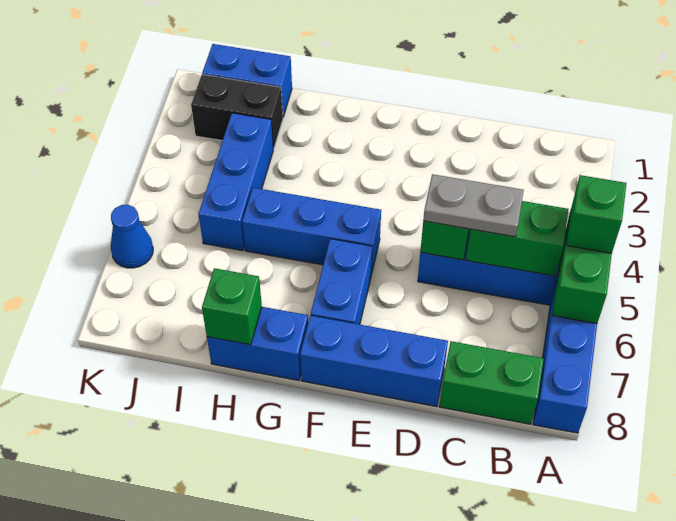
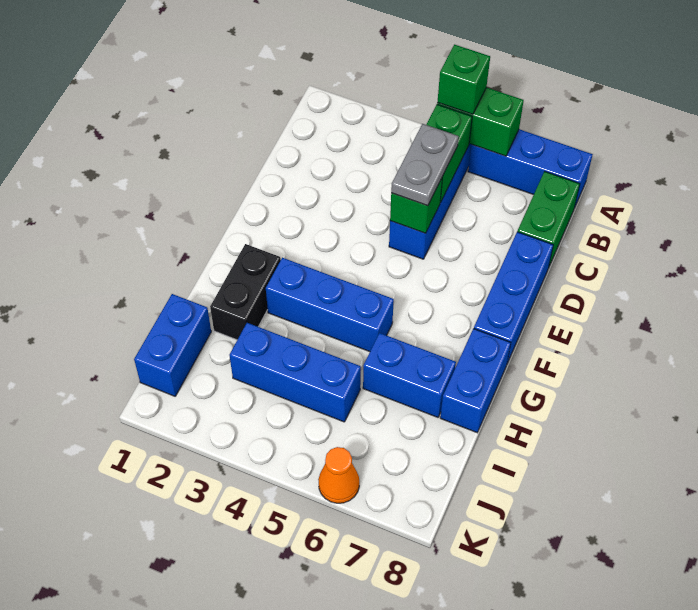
blue 1x3 brick [242,188,381,271] -> blue 1x3 brick turned to [266,258,394,352]
blue 1x2 brick [311,239,373,325] -> blue 1x2 brick moved to [363,333,456,417]
green 1x1 brick [202,268,262,345] -> none
black 1x2 brick [191,75,283,149] -> black 1x2 brick moved to [210,244,281,340]
blue 1x1 cone [111,205,153,268] -> orange 1x1 cone [318,447,359,503]

